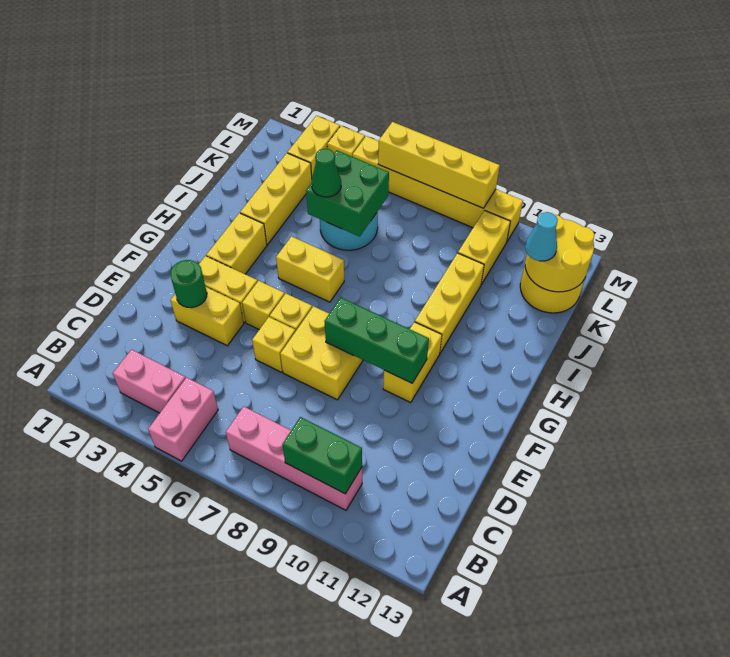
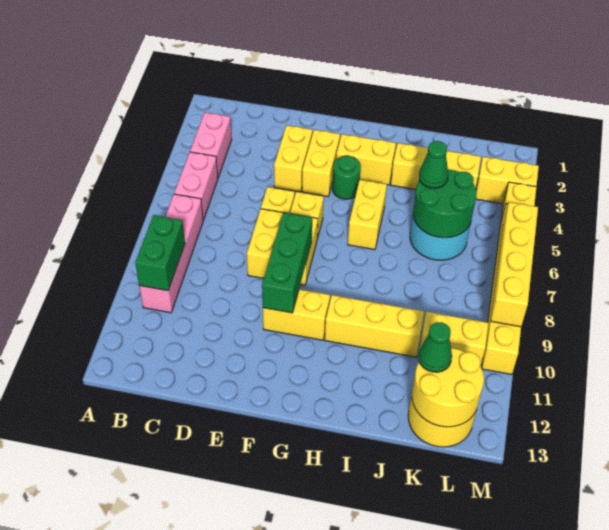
pink 1x2 brick [148,378,218,461] -> pink 1x2 brick turned to [174,152,218,220]
green 1x1 round brick [170,260,207,307] -> green 1x1 round brick moved to [332,156,361,199]
yellow 1x1 brick [242,281,285,330] -> none
green 2x2 brick [306,150,389,236] -> green 2x2 round brick [413,170,476,238]
cyan 1x1 cone [525,212,558,261] -> green 1x1 cone [418,322,452,372]

